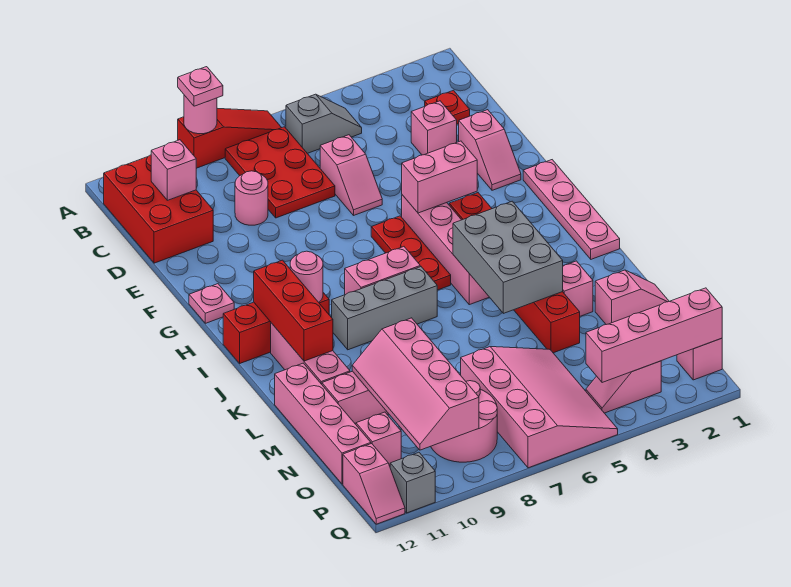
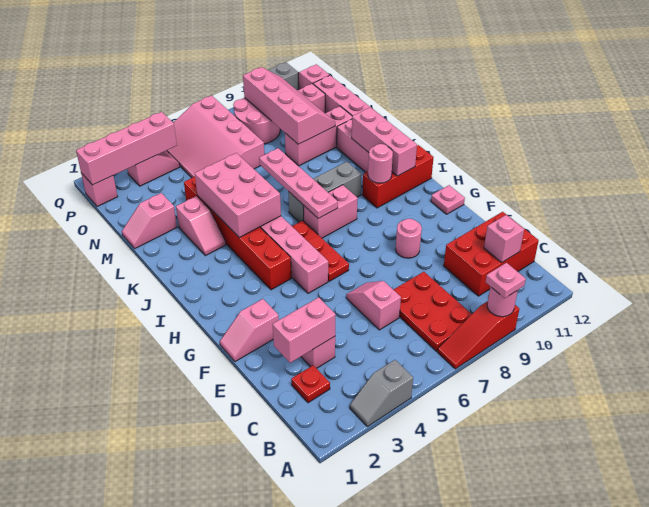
grey 1x2 slope [286,94,362,153] -> grey 1x2 slope moved to [350,360,413,427]
red 2x3 brick [104,155,213,263] -> red 2x3 brick turned to [444,212,539,296]
pink 1x1 round brick [235,171,268,225] -> pink 1x1 round brick moved to [395,219,422,258]
pink 1x2 slope [459,110,521,190] -> pink 1x2 slope turned to [220,299,279,362]
pink 1x4 plate [523,160,620,259] -> pink 1x4 plate moved to [259,148,338,219]
pink 1x2 brick [402,141,477,213] -> pink 1x2 brick moved to [273,297,336,363]
red 1x3 brick [254,260,333,361] -> pink 1x3 brick [352,107,417,176]
grey 2x3 brick [453,201,563,313] -> pink 2x3 brick [195,153,281,238]

